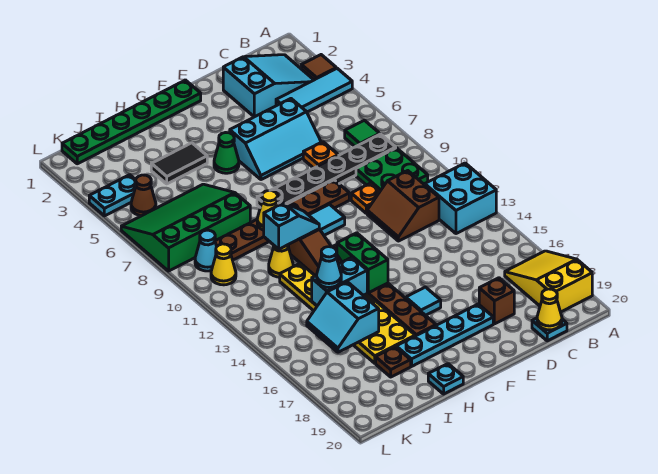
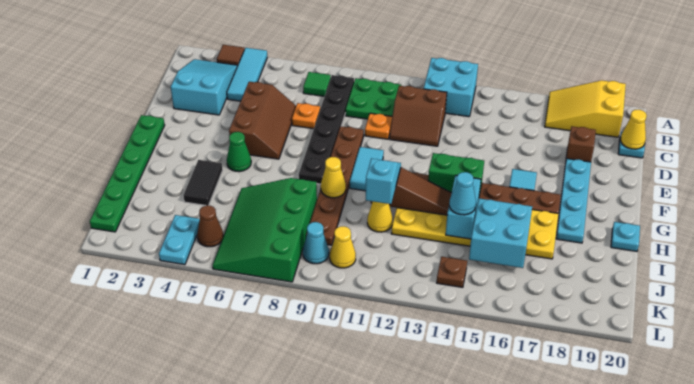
cyan 2x3 slope [230,99,321,180] -> brown 2x3 slope [229,82,296,159]
cyan 2x2 slope [307,282,379,352] -> cyan 2x2 brick [469,198,532,268]
brown 1x1 plate [376,347,411,377] -> brown 1x1 plate moved to [437,257,467,287]

